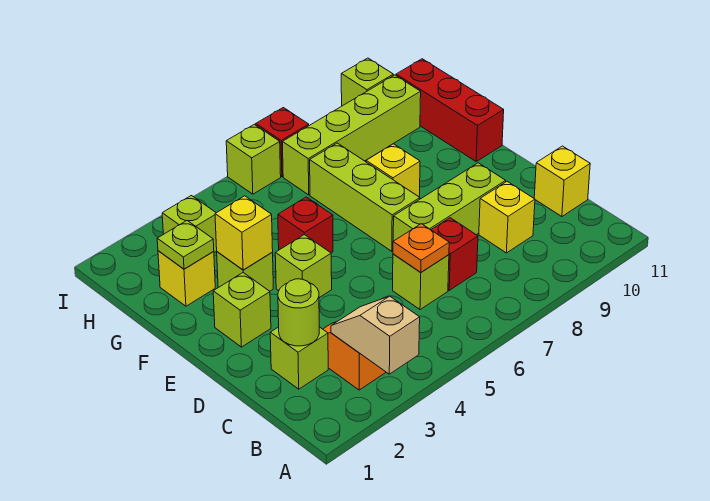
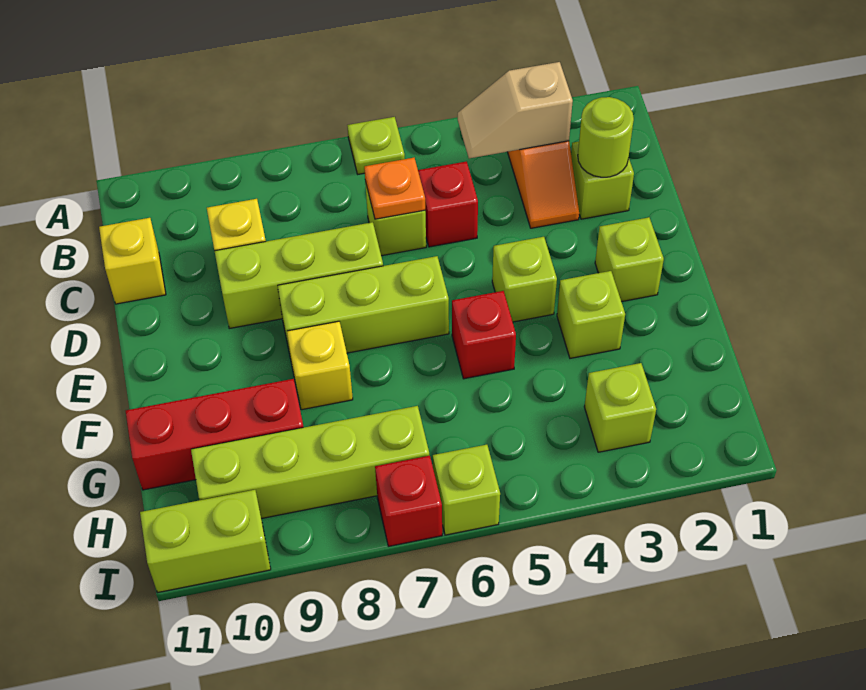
tan 1x2 slope [331,296,420,374] -> tan 1x2 slope turned to [458,62,573,158]
red 1x1 brick [431,218,478,290] -> red 1x1 brick moved to [418,162,478,247]
lime 1x3 brick [310,143,420,251] -> lime 1x3 brick turned to [278,256,449,358]
yellow 1x1 brick [215,196,273,270] -> none
red 1x3 brick [396,59,504,162] -> red 1x3 brick turned to [126,379,304,490]
yellow 1x1 brick [158,251,215,306] -> none
lime 1x1 plate [157,221,214,269] -> lime 1x1 plate moved to [347,117,405,174]
lime 1x1 brick [341,58,393,106] -> lime 1x2 brick [140,490,271,592]

